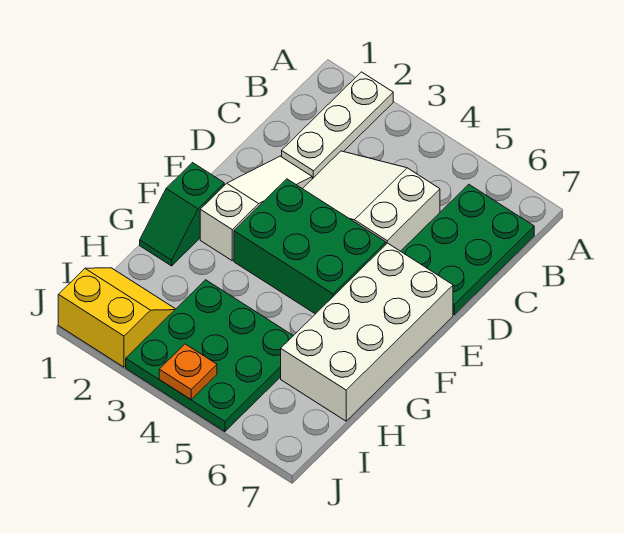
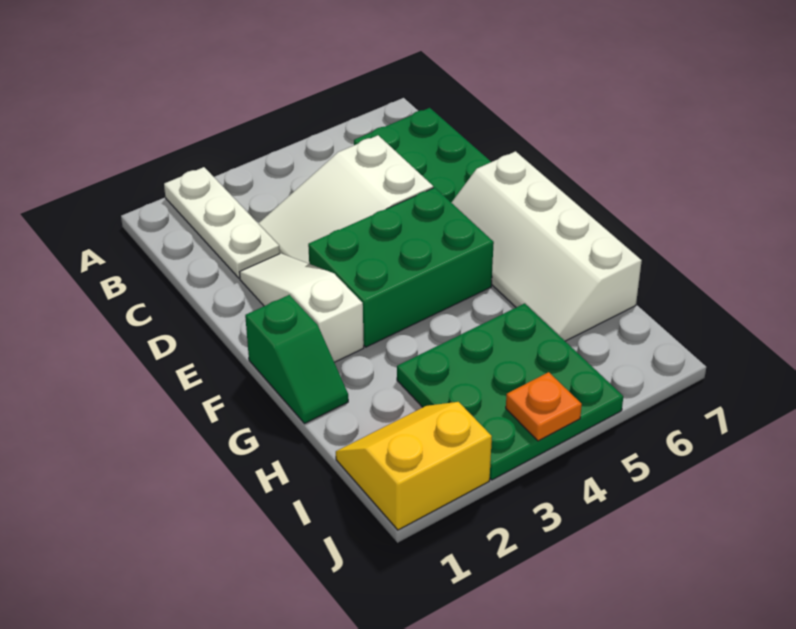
white 2x4 brick [281,243,453,421] -> white 2x4 slope [452,151,642,341]

